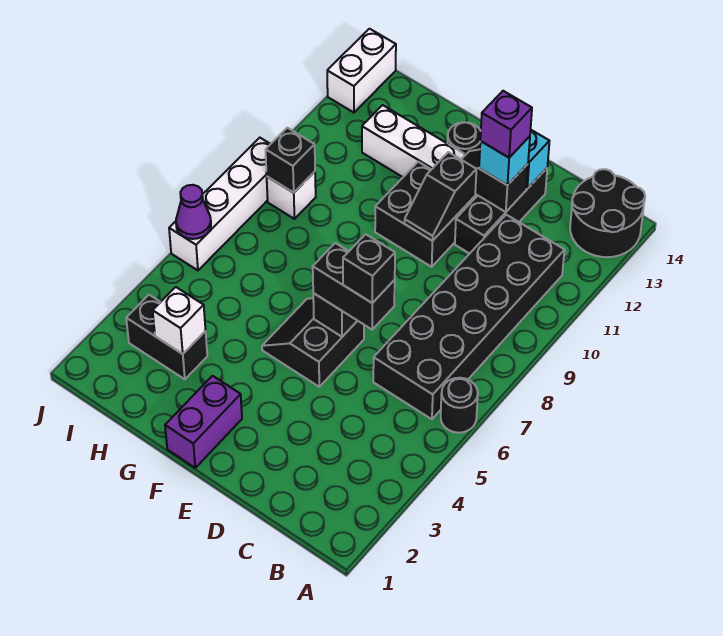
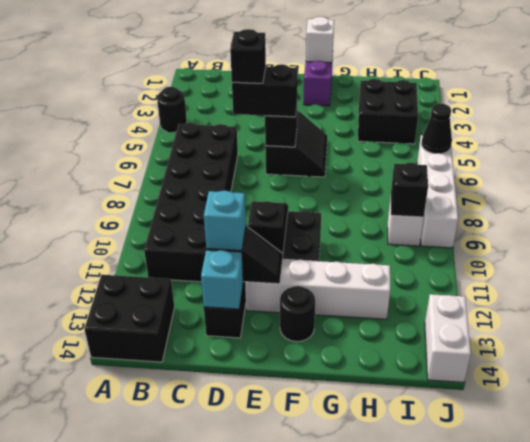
black 1x1 round brick [441,378,478,433] -> black 1x1 round brick moved to [157,87,187,132]
black 2x2 round brick [570,169,645,257] -> black 2x2 brick [84,275,174,362]
purple 1x1 brick [480,91,532,158] -> none
black 1x2 brick [126,295,207,379] -> black 2x2 brick [358,79,418,144]
white 1x1 brick [153,287,206,354] -> white 1x1 brick moved to [306,17,334,63]
purple 1x1 cone [176,185,211,239] -> black 1x1 cone [421,104,452,154]

